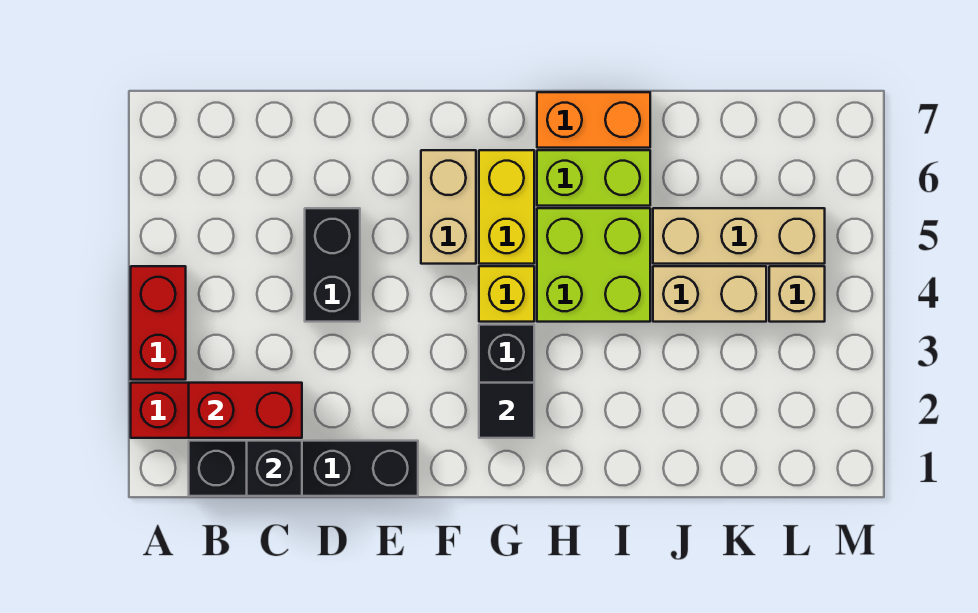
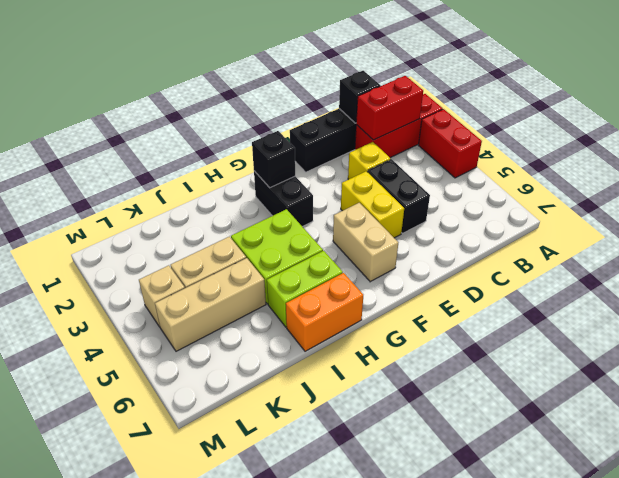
black 1x1 tile [479,383,534,438] -> black 1x1 brick [252,131,295,188]
yellow 1x1 brick [479,266,534,322] -> yellow 1x1 brick moved to [348,142,391,180]
yellow 1x2 brick [479,150,534,264] -> yellow 1x2 brick moved to [341,171,404,238]

